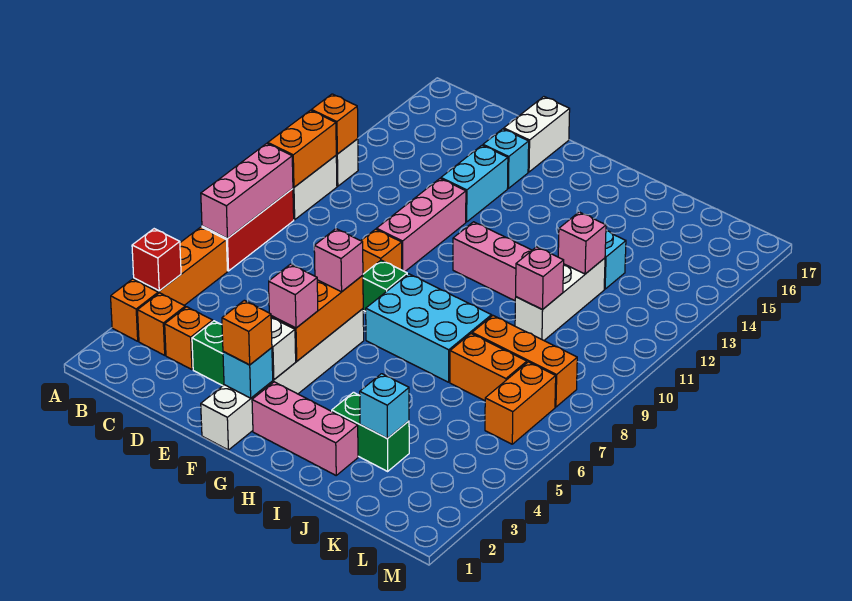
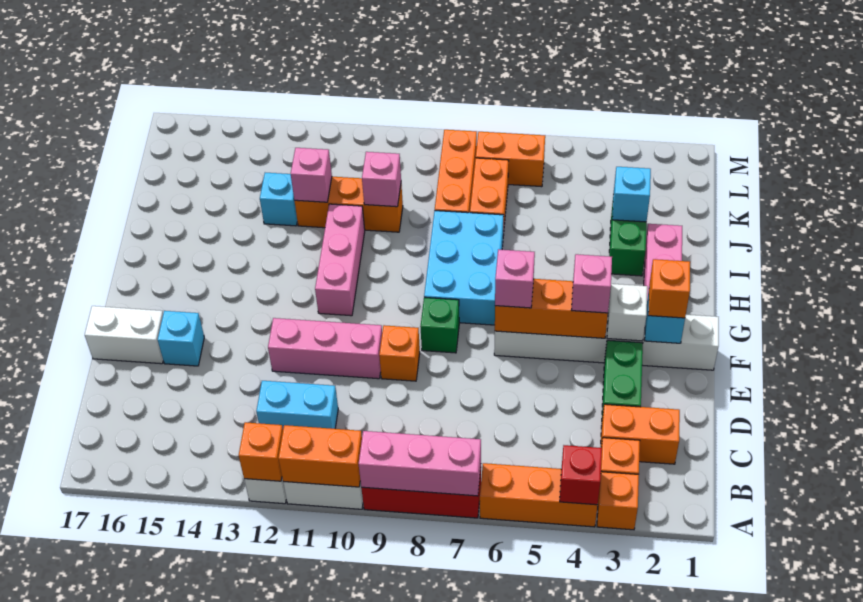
orange 1x1 brick [165,307,213,370] -> orange 1x2 brick [601,404,680,464]
cyan 1x2 brick [441,145,508,222] -> cyan 1x2 brick moved to [256,381,338,429]
white 1x3 brick [515,258,605,340] -> orange 1x3 brick [295,177,403,232]

